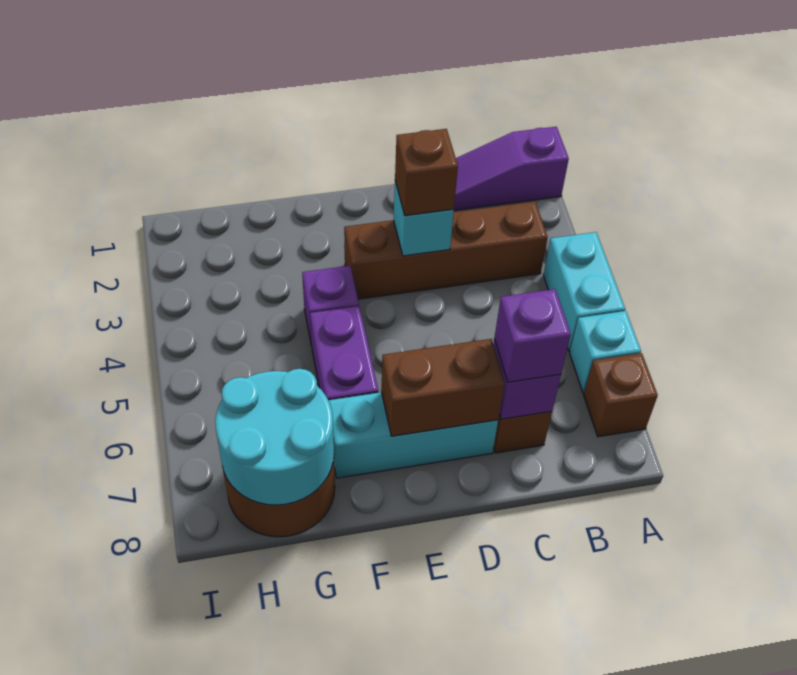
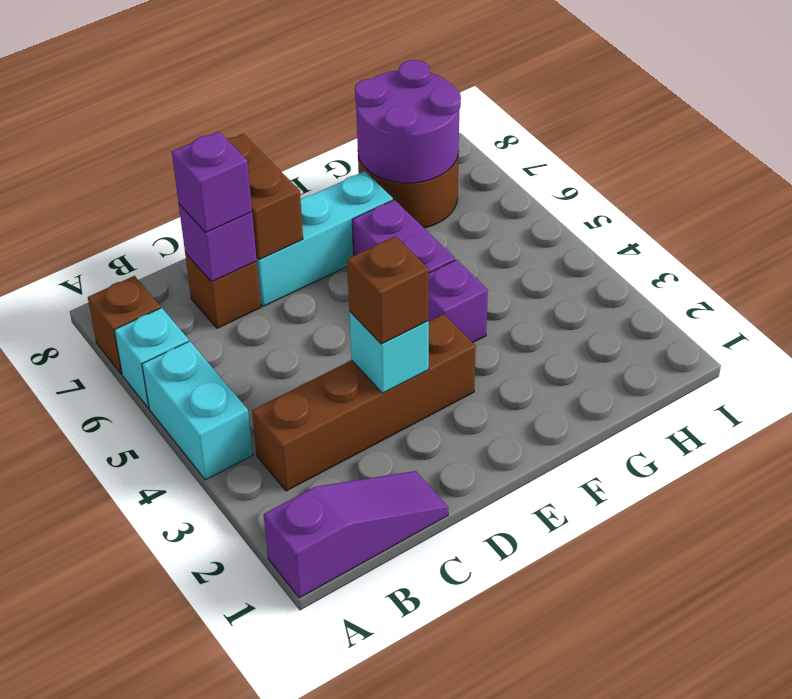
brown 1x2 brick [381,339,505,436] -> brown 1x2 brick turned to [227,134,303,260]
cyan 2x2 round brick [215,369,334,505] -> purple 2x2 round brick [355,60,461,183]

